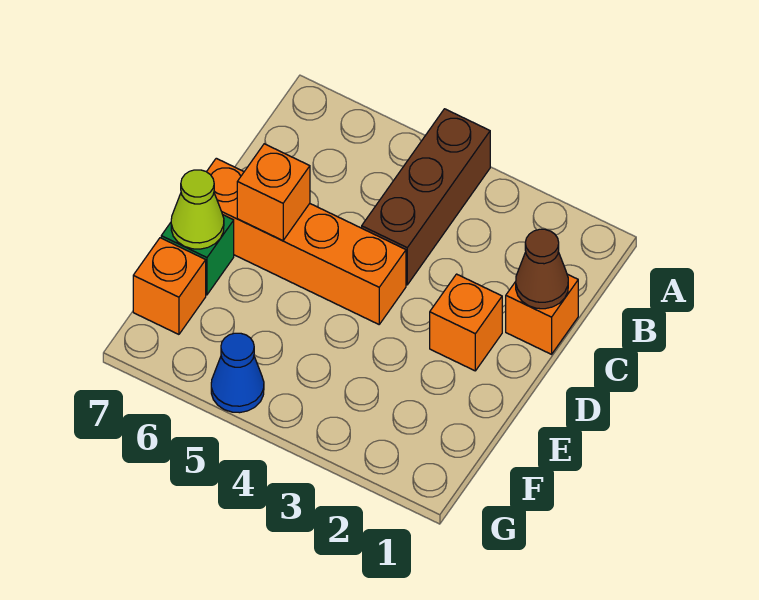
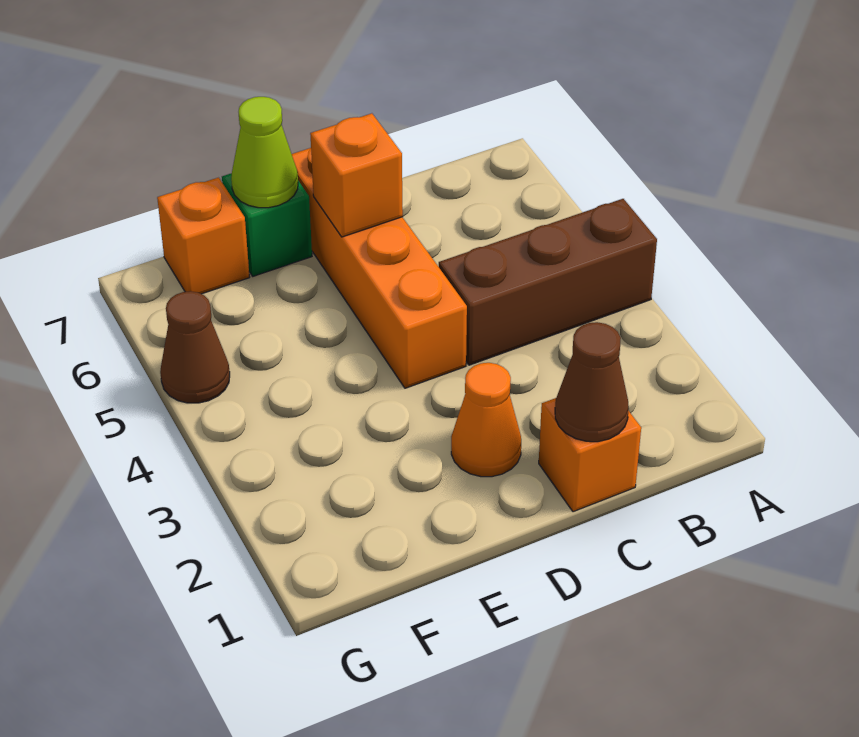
orange 1x1 brick [430,274,502,371] -> orange 1x1 cone [451,363,521,477]
blue 1x1 cone [211,333,264,413] -> brown 1x1 cone [160,291,230,403]

